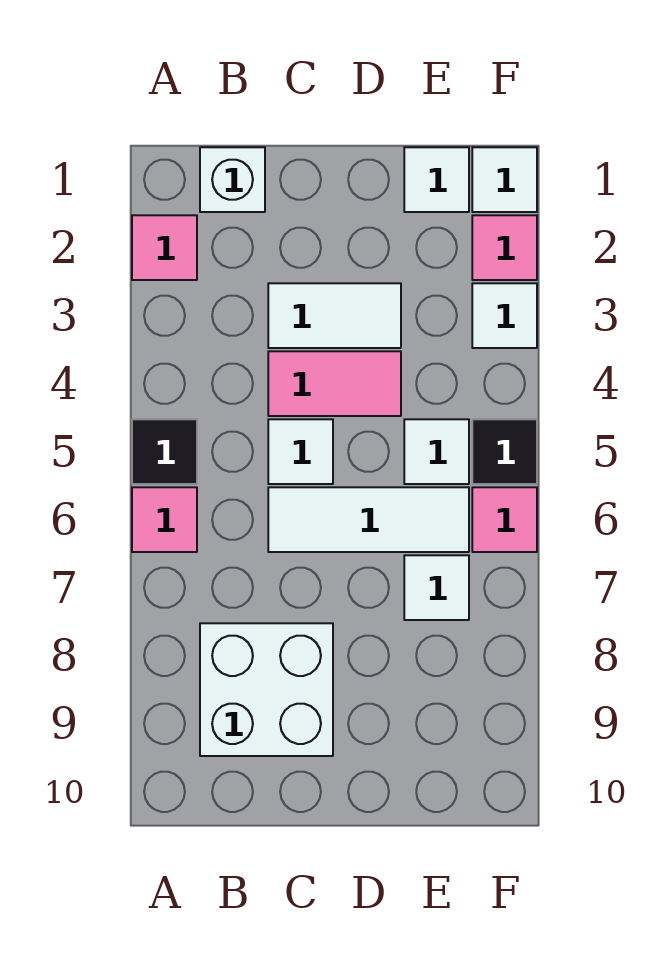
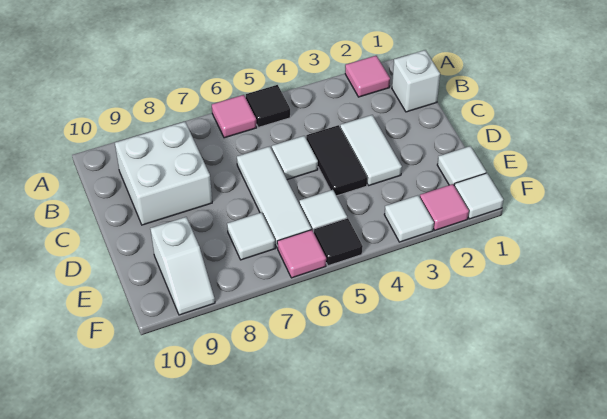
pink 1x2 tile [268,351,401,416] -> black 1x2 tile [306,125,367,196]
none -> white 1x2 slope [150,217,215,315]

